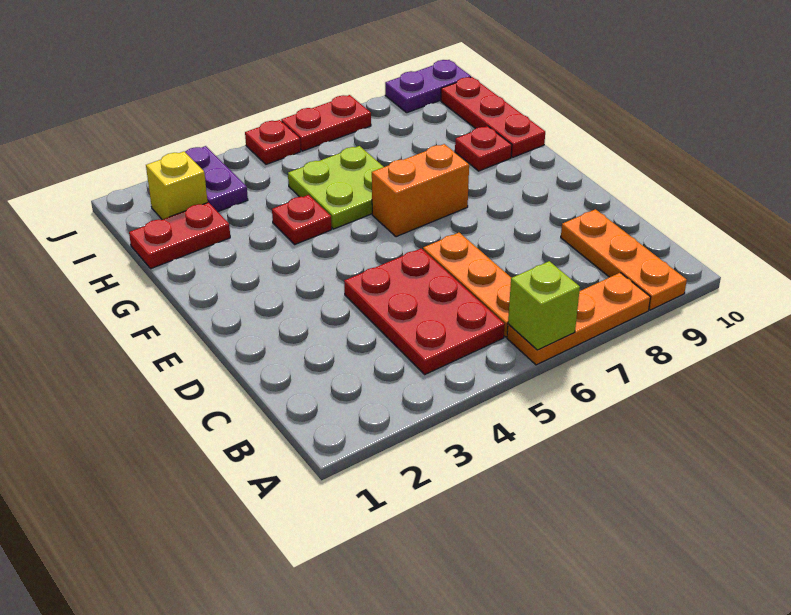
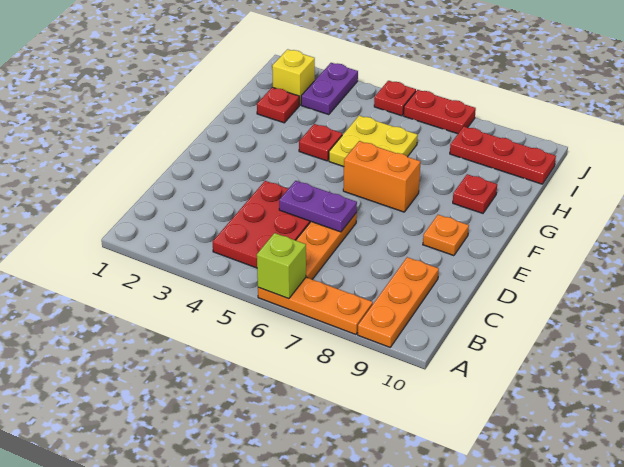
none -> orange 1x1 plate [423,215,469,256]
lime 2x2 plate [288,146,383,229] -> yellow 2x2 plate [329,116,418,167]
red 1x3 plate [441,77,545,157] -> red 1x3 plate turned to [450,127,556,184]
red 1x2 plate [129,202,230,269] -> red 1x1 plate [257,87,299,123]
purple 1x2 plate [385,60,471,113] -> purple 1x2 plate moved to [279,181,357,232]

